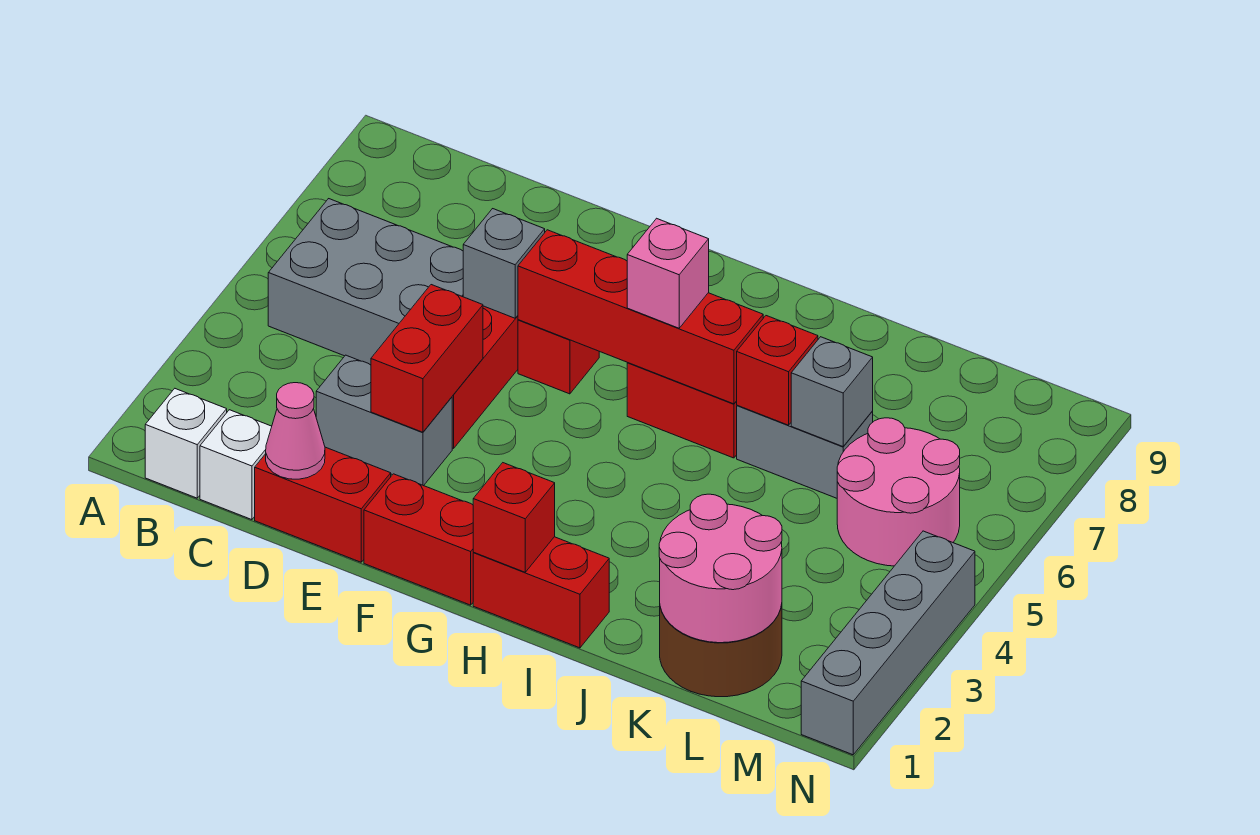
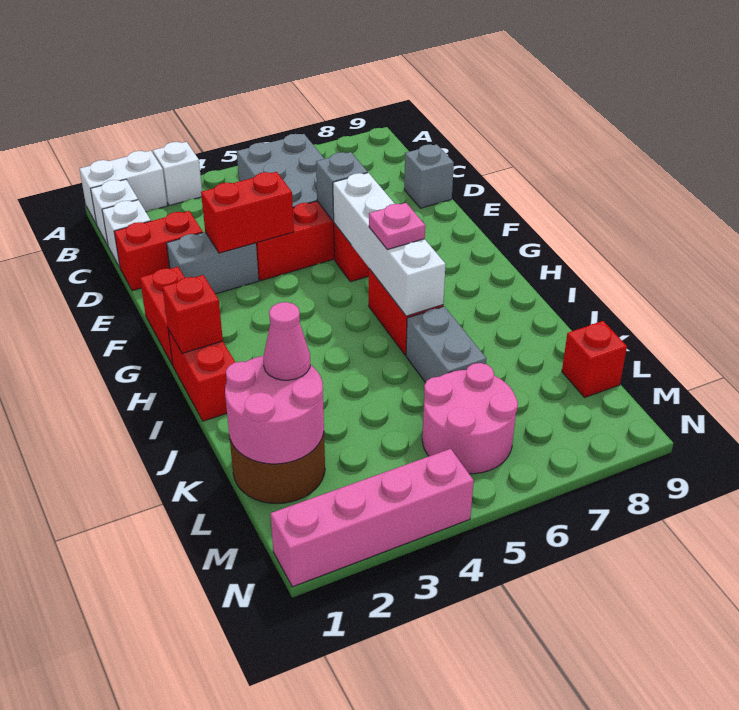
none -> white 1x2 brick [80,151,167,225]
none -> white 1x1 brick [153,142,202,206]
red 1x2 brick [255,447,391,562] -> red 1x2 brick turned to [114,211,203,291]
pink 1x1 cone [266,383,325,479] -> pink 1x1 cone moved to [263,302,310,380]
grey 1x2 brick [316,355,452,486] -> grey 1x2 brick turned to [166,232,259,294]
red 1x4 brick [518,230,763,404] -> white 1x4 brick [333,173,446,316]
pink 1x1 brick [627,218,709,328] -> pink 1x1 plate [369,203,425,250]
red 1x1 brick [737,316,818,425] -> red 1x1 brick moved to [562,321,627,397]
grey 1x1 brick [791,337,873,446] -> grey 1x1 brick moved to [404,144,454,208]
grey 1x4 brick [801,531,975,755] -> pink 1x4 brick [271,449,474,587]

